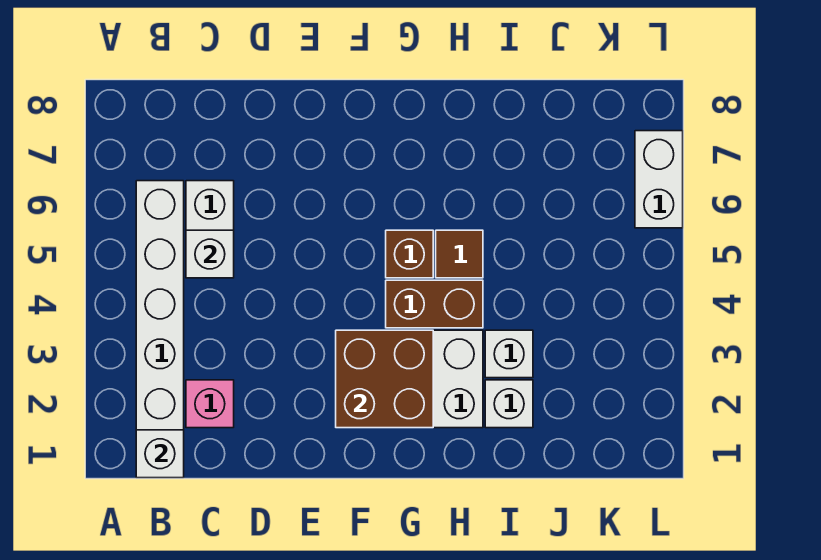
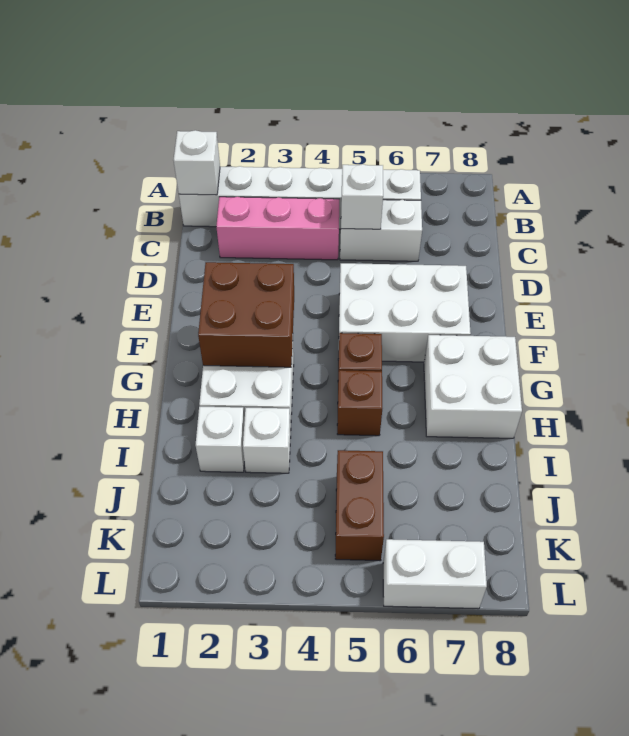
pink 1x1 brick [186,380,234,428] -> pink 1x3 brick [216,197,339,260]
none -> white 2x3 brick [339,263,471,362]
brown 1x2 brick [386,280,483,328] -> brown 1x2 brick moved to [335,450,384,561]
none -> white 2x2 brick [424,335,522,438]
brown 1x1 tile [436,230,483,278] -> brown 1x1 brick [337,370,382,436]

